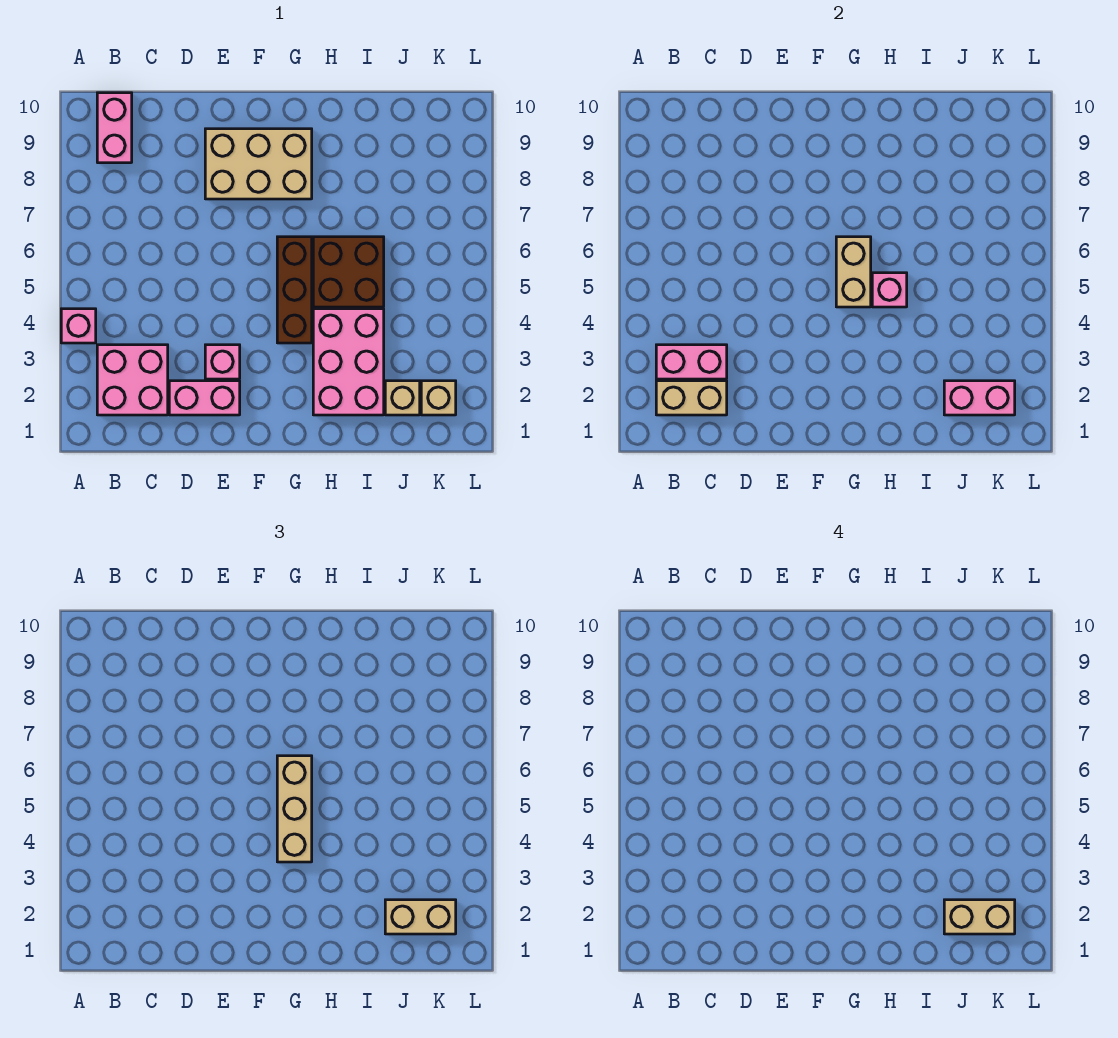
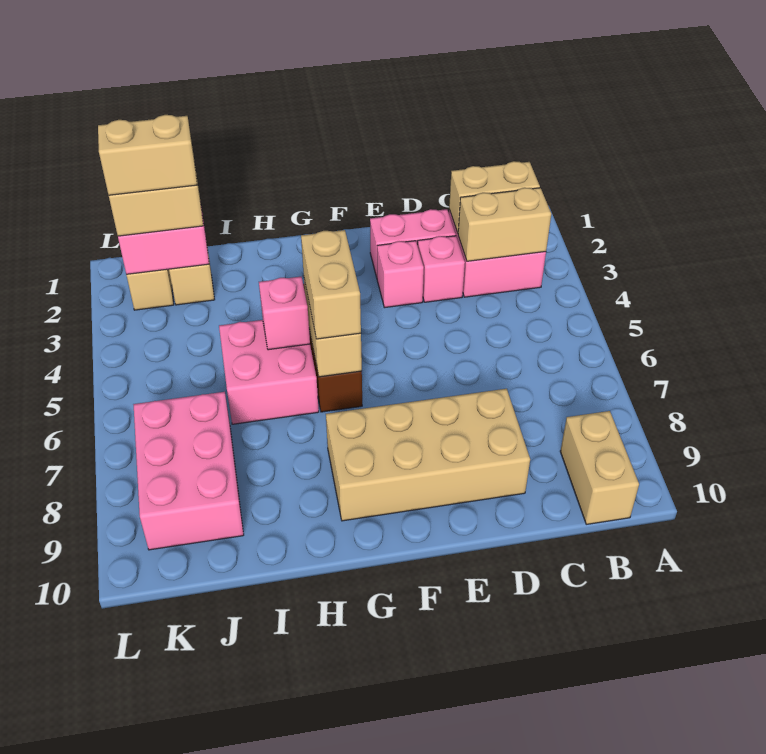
pink 1x1 brick [61,309,96,343] -> pink 1x1 brick moved to [418,236,465,302]
pink 1x2 brick [656,345,727,379] -> tan 1x2 brick [458,188,551,261]
pink 1x2 brick [97,93,132,163] -> tan 1x2 brick [560,411,639,524]
tan 2x3 brick [205,129,312,199] -> tan 2x4 brick [326,389,530,521]
tan 1x3 brick [277,756,312,862] -> tan 1x2 brick [301,230,361,339]
pink 2x3 brick [313,309,384,415] -> pink 2x3 brick moved to [133,392,244,550]
brown 2x2 brick [313,237,384,307] -> pink 2x2 brick [219,320,319,424]

